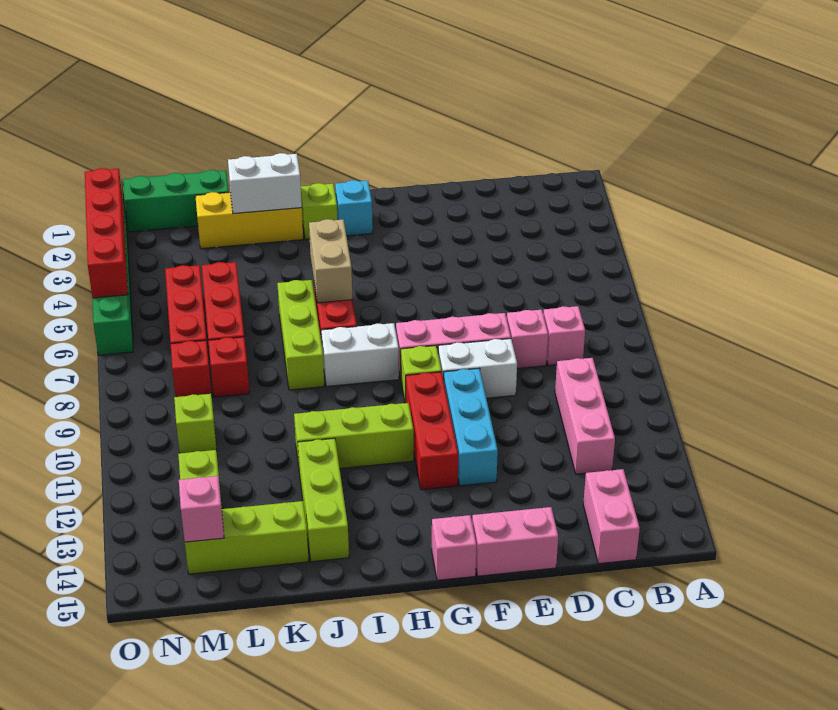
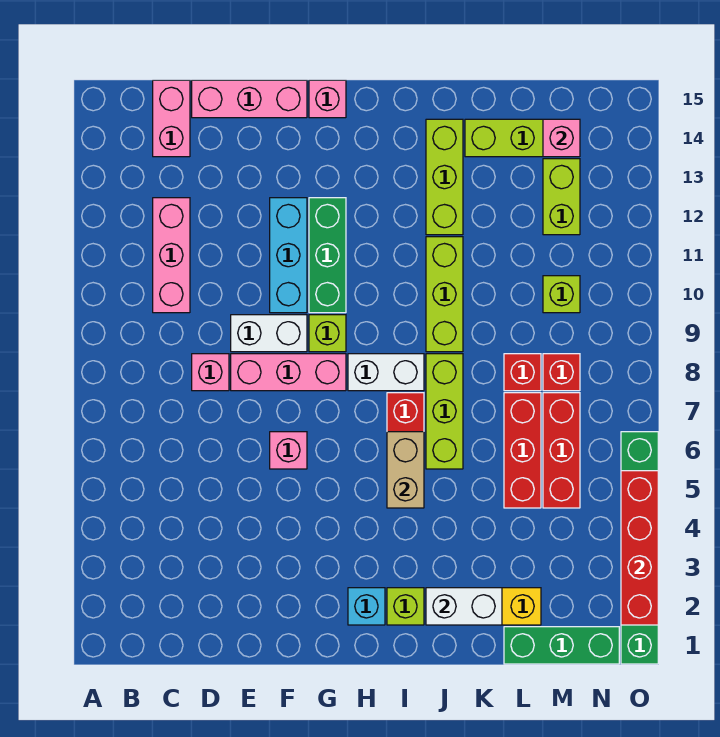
pink 1x1 brick [543,306,585,365] -> pink 1x1 brick moved to [270,432,307,469]
pink 1x2 brick [472,507,558,576] -> pink 1x3 brick [192,80,307,118]
red 1x3 brick [406,372,458,490] -> green 1x3 brick [309,198,346,313]
lime 1x3 brick [294,403,414,468] -> lime 1x3 brick turned to [426,237,463,352]

